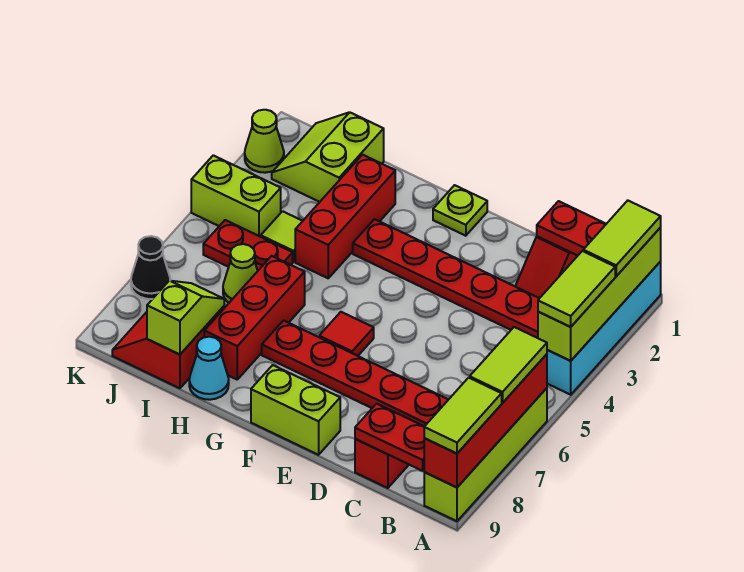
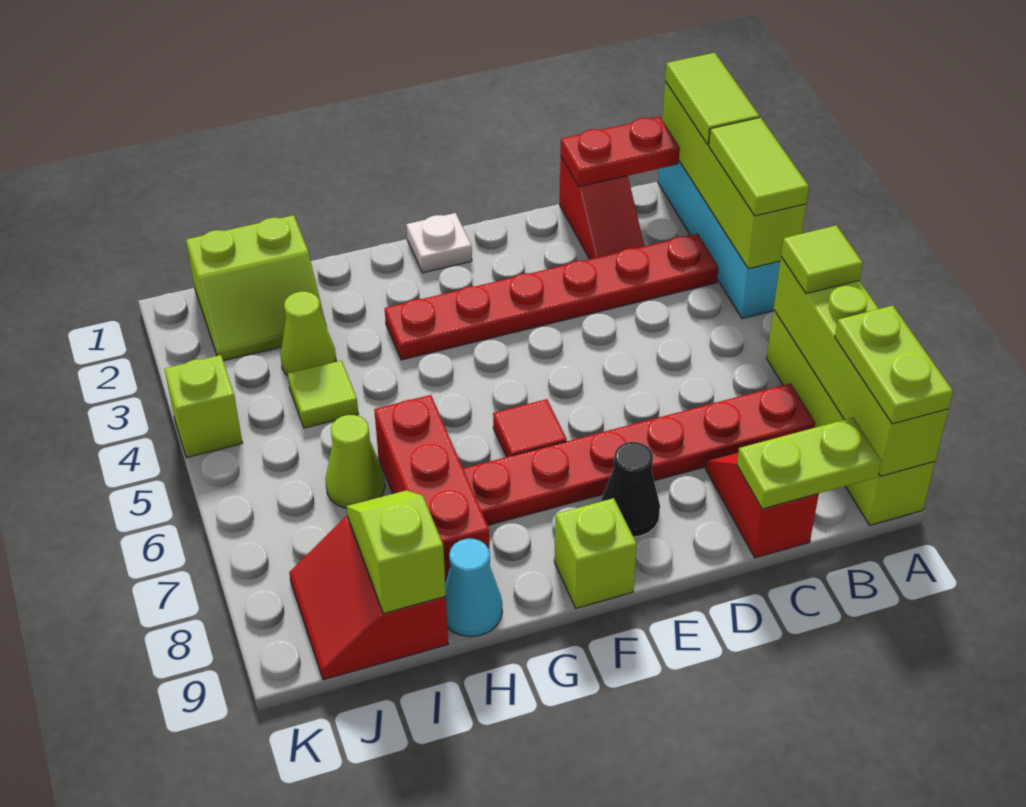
red 1x4 brick [424,354,547,487] -> lime 1x4 brick [774,257,948,476]
lime 1x2 tile [470,327,547,403] -> lime 1x1 tile [781,225,863,294]
lime 1x2 tile [424,378,502,454] -> lime 1x2 plate [835,306,953,424]
red 1x2 plate [355,404,424,471] -> lime 1x2 plate [737,418,881,509]
lime 1x2 brick [251,365,340,455] -> lime 1x1 brick [554,498,637,608]
lime 1x1 plate [433,185,487,236] -> white 1x1 plate [406,213,472,273]
red 1x3 brick [295,155,395,278] -> none
lime 2x2 slope [272,112,384,202] -> lime 2x2 slope turned to [186,215,327,361]
red 1x2 plate [203,220,293,271] -> none
lime 1x2 brick [191,155,281,237] -> lime 1x1 brick [164,355,242,458]
lime 1x1 cone [245,110,284,173] -> lime 1x1 cone moved to [280,292,336,375]
black 1x1 cone [131,236,170,299] -> black 1x1 cone moved to [601,442,660,537]

